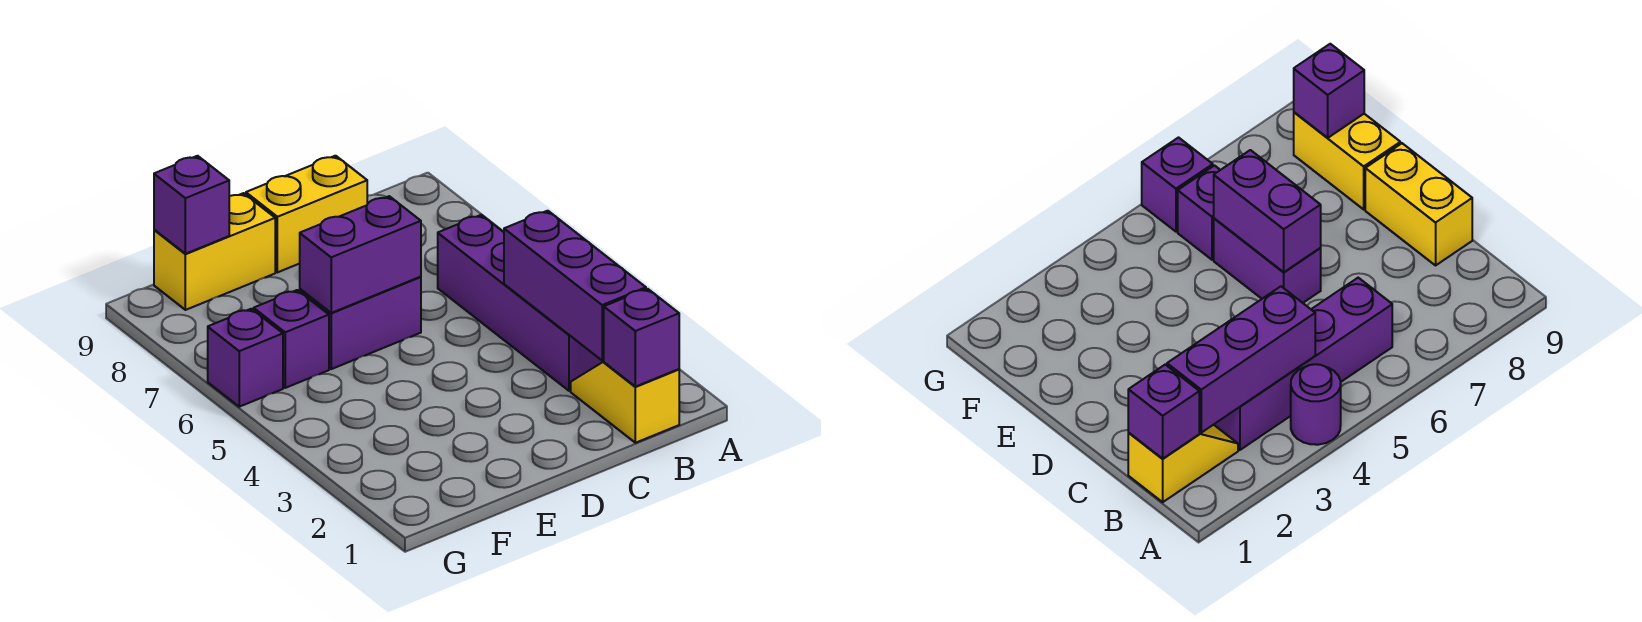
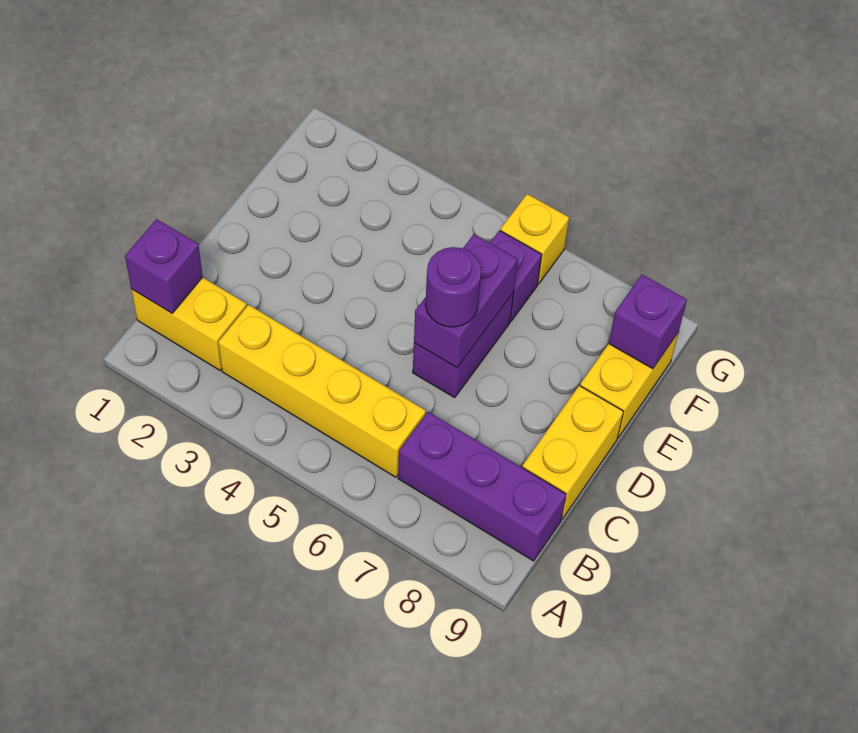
purple 1x1 round brick [1291,364,1341,445] -> purple 1x1 round brick moved to [425,247,481,327]
yellow 1x2 slope [571,362,679,443] -> yellow 1x2 brick [131,277,247,370]
purple 1x3 brick [504,211,646,361] -> purple 1x3 brick moved to [398,412,566,561]
purple 1x4 brick [438,215,604,391] -> yellow 1x4 brick [218,305,426,477]
purple 1x1 brick [208,309,283,407] -> yellow 1x1 brick [500,194,569,284]

